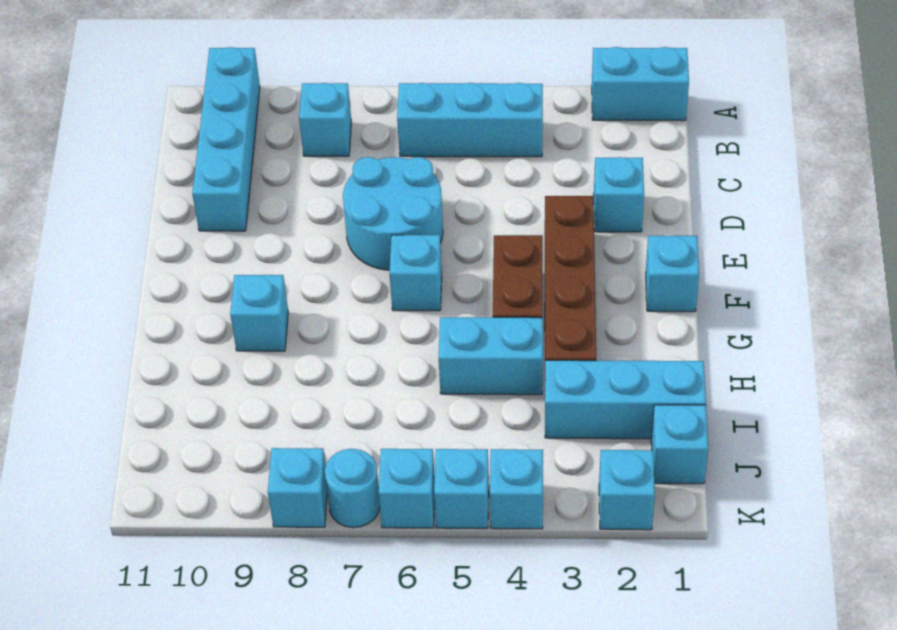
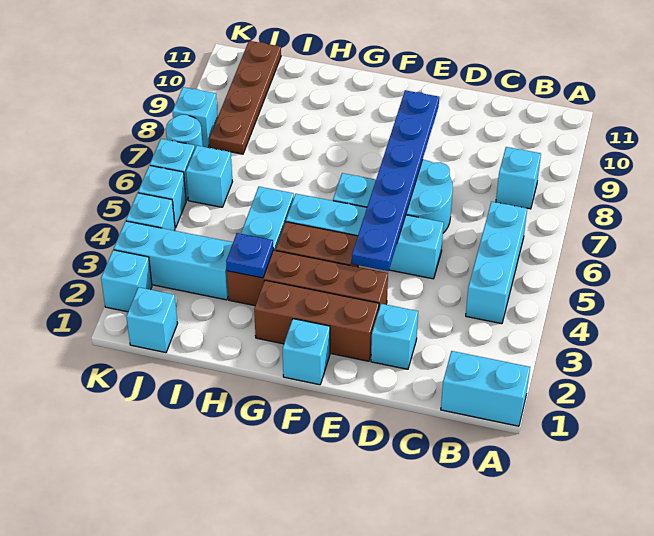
cyan 1x2 brick [592,47,689,121] -> cyan 1x2 brick turned to [441,351,530,426]
cyan 1x4 brick [192,47,260,231] -> cyan 1x4 brick moved to [286,194,444,279]
none -> brown 1x3 brick [254,280,379,361]
none -> blue 1x6 plate [352,90,439,271]
cyan 1x1 brick [230,275,288,351] -> cyan 1x1 brick moved to [186,146,232,207]
none -> blue 1x1 plate [226,233,273,278]
cyan 1x3 brick [545,360,706,439] -> cyan 1x3 brick turned to [114,221,233,300]
none -> brown 1x4 plate [209,41,281,154]

